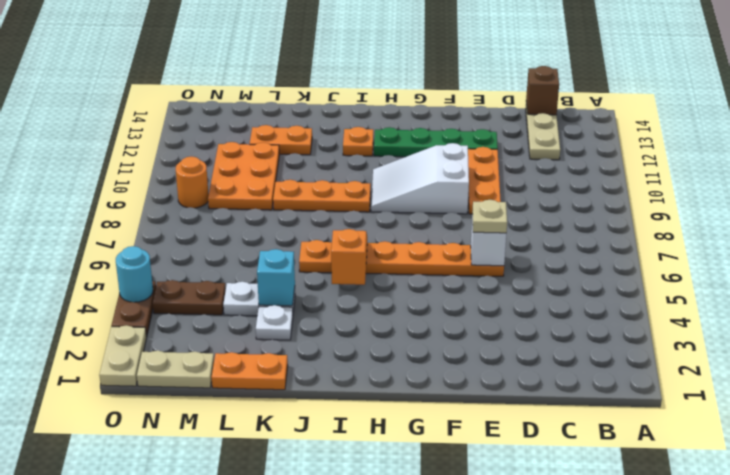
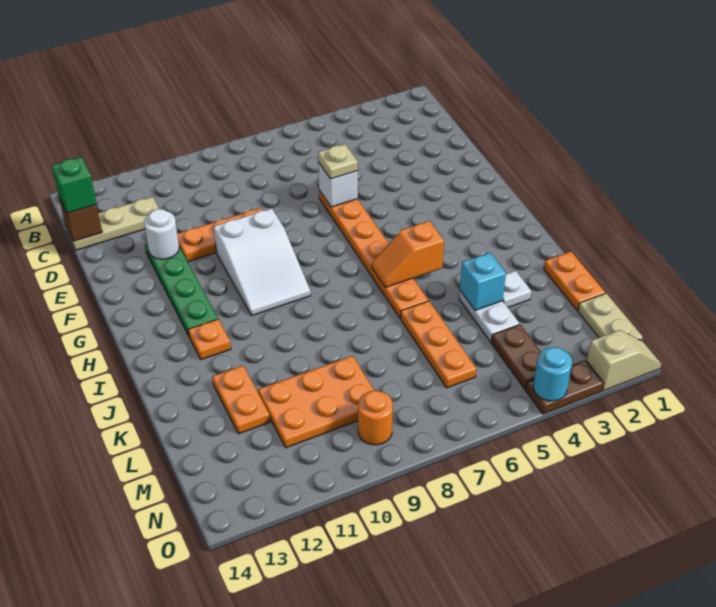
none -> green 1x1 brick [52,157,97,213]
none -> white 1x1 round brick [144,209,179,259]
orange 1x3 plate [273,180,371,212] -> orange 1x3 plate moved to [400,301,476,388]
tan 1x2 plate [99,325,147,386] -> tan 1x2 slope [587,330,661,391]

